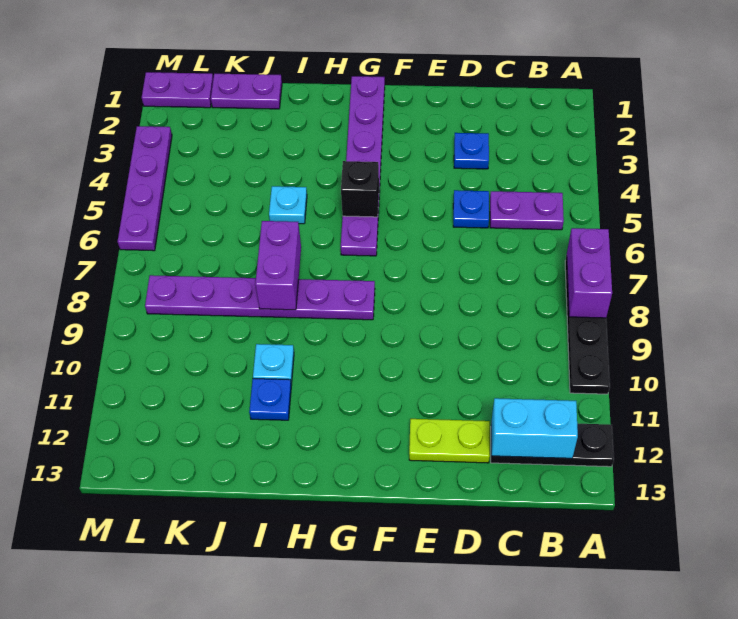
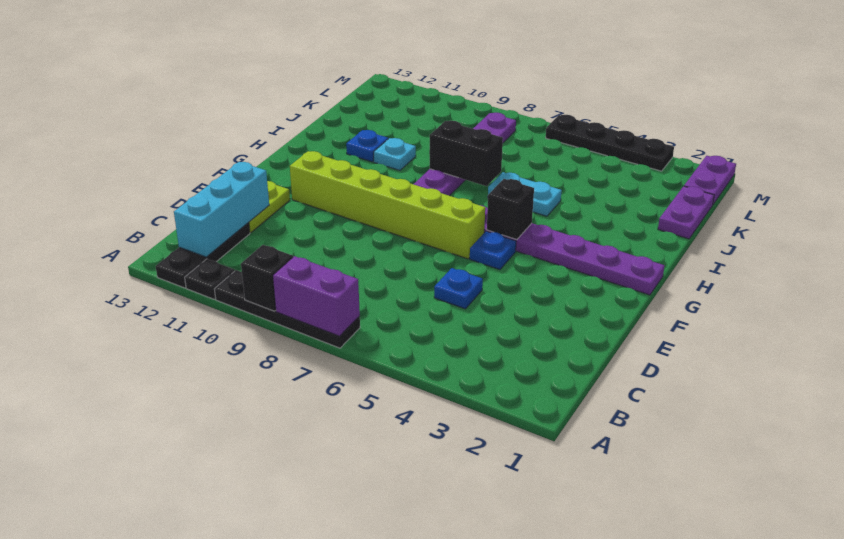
none -> black 1x1 brick [241,245,293,311]
none -> black 1x1 plate [185,259,235,299]
purple 1x2 plate [490,191,564,230] -> none
cyan 1x2 brick [491,398,578,458] -> cyan 1x3 brick [174,162,269,257]
blue 1x1 plate [454,133,489,169] -> blue 1x1 plate moved to [470,231,516,270]
none -> lime 1x6 brick [290,151,485,259]
cyan 1x1 plate [269,186,307,224] -> cyan 1x2 plate [488,172,562,216]
purple 1x2 brick [255,221,301,310] -> black 1x2 brick [430,121,503,186]
purple 1x4 plate [118,126,172,251] -> black 1x4 plate [546,115,674,171]

